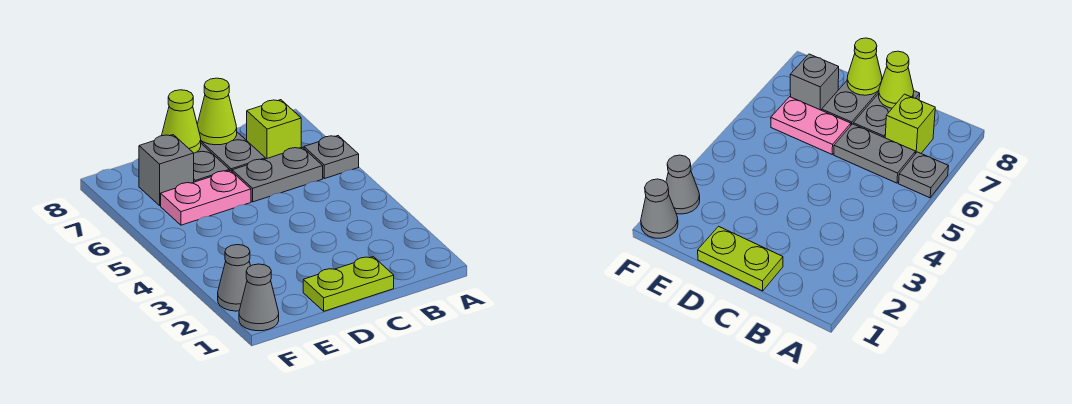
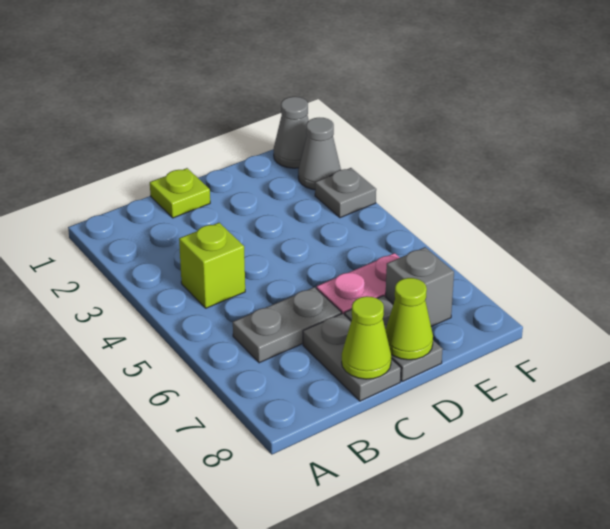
grey 1x1 plate [304,136,359,179] -> grey 1x1 plate moved to [315,168,376,218]
lime 1x1 brick [247,100,301,159] -> lime 1x1 brick moved to [179,223,245,308]
lime 1x2 plate [303,257,394,311] -> lime 1x1 plate [150,168,210,218]

